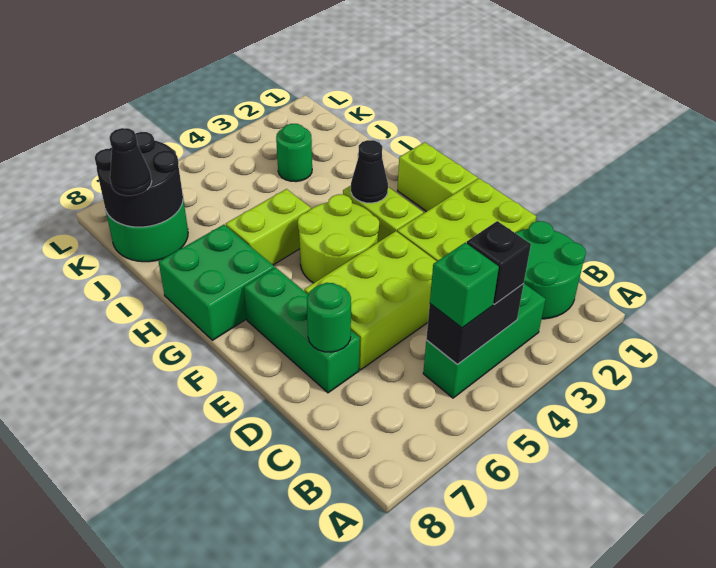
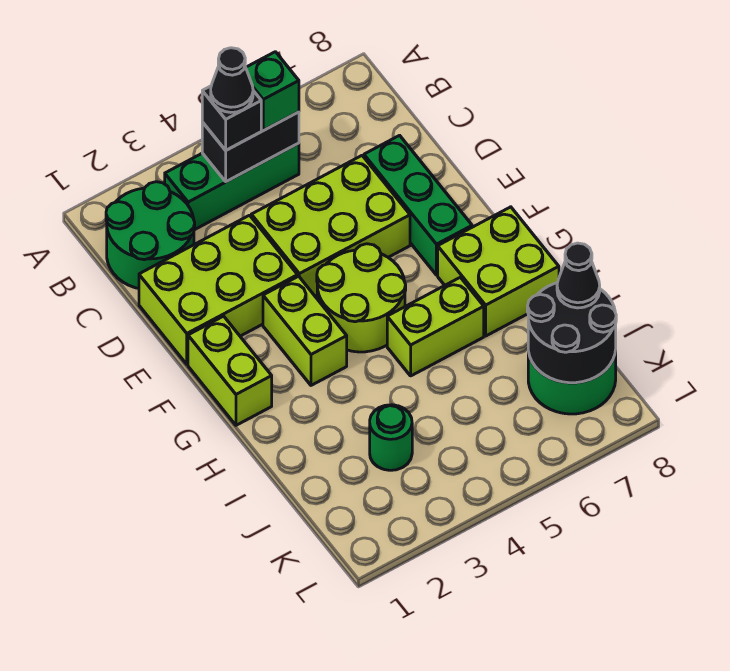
green 1x1 round brick [307,283,351,352] -> none
black 1x1 cone [351,140,388,203] -> black 1x1 cone moved to [211,48,253,112]
green 2x2 brick [159,225,274,340] -> lime 2x2 brick [438,207,559,336]

